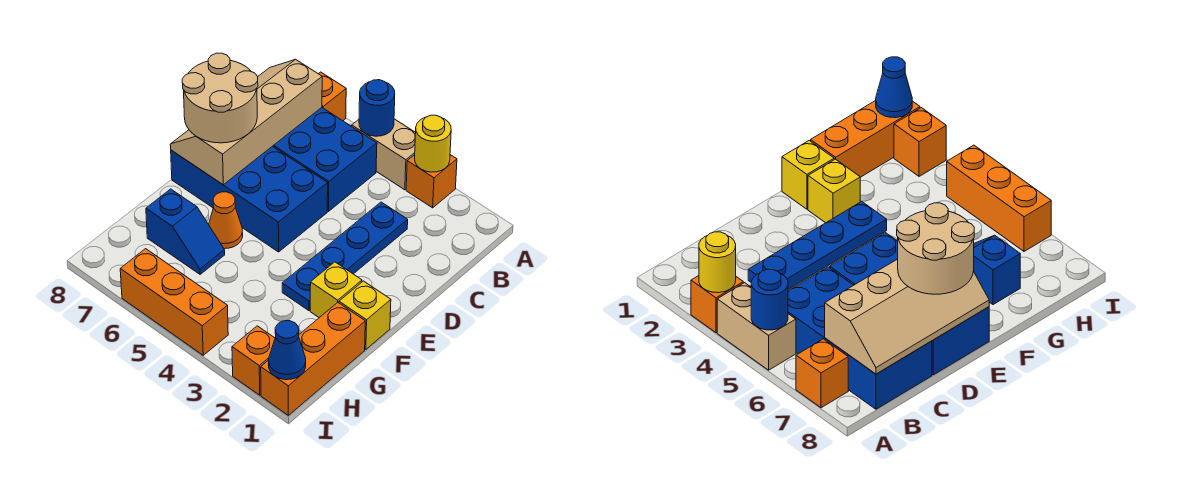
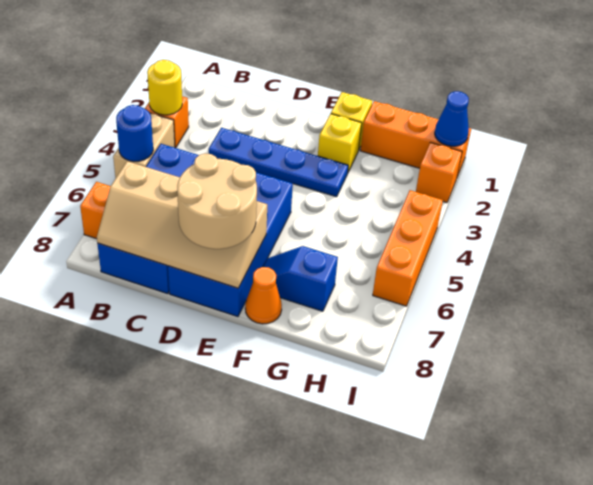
orange 1x1 cone [209,192,243,249] -> orange 1x1 cone moved to [245,267,282,324]
blue 1x2 slope [146,189,225,274] -> blue 1x2 slope turned to [263,246,338,311]

